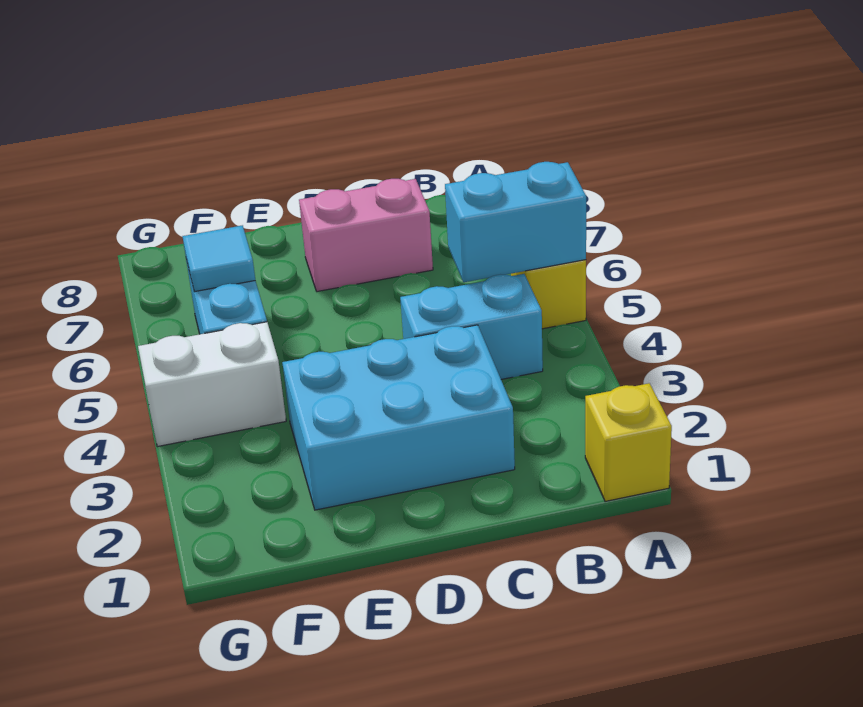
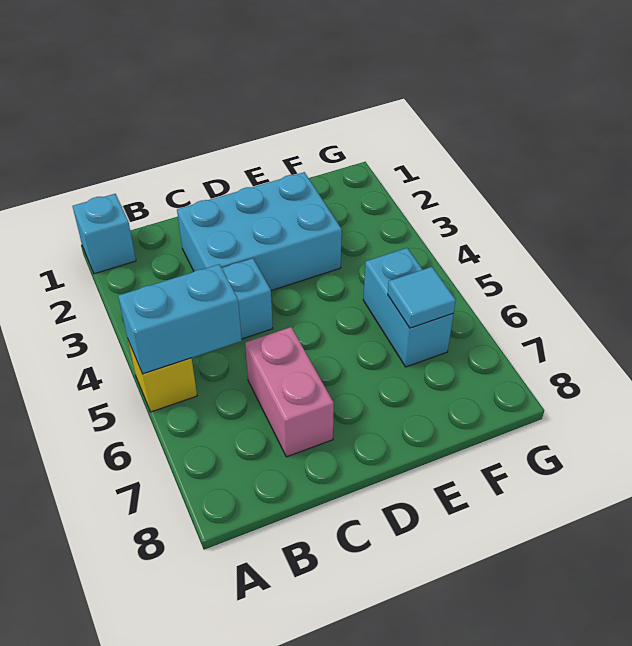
yellow 1x1 brick [585,383,672,501] -> cyan 1x1 brick [73,194,136,274]
pink 1x2 brick [299,179,433,292] -> pink 1x2 brick turned to [245,327,334,457]
white 1x2 brick [138,322,286,447] -> none

